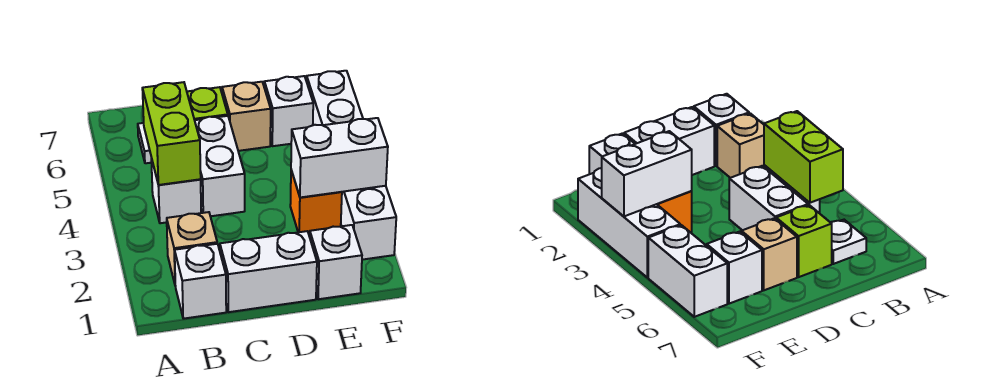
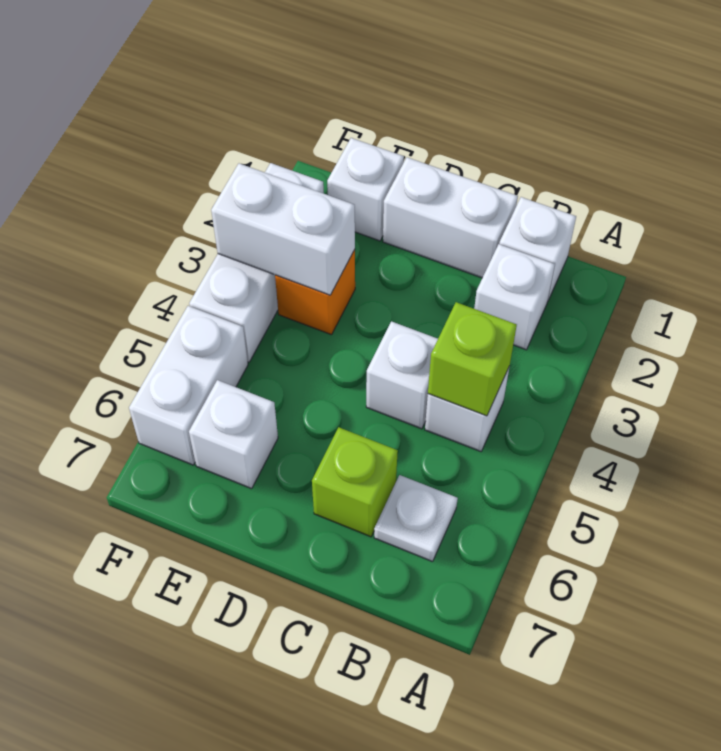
tan 1x1 brick [167,212,217,283] -> white 1x1 brick [474,244,555,350]
lime 1x2 brick [142,82,201,185] -> lime 1x1 brick [428,302,517,416]
white 1x2 brick [195,116,245,216] -> white 1x1 brick [366,321,438,429]
tan 1x1 brick [222,82,271,151] -> none

